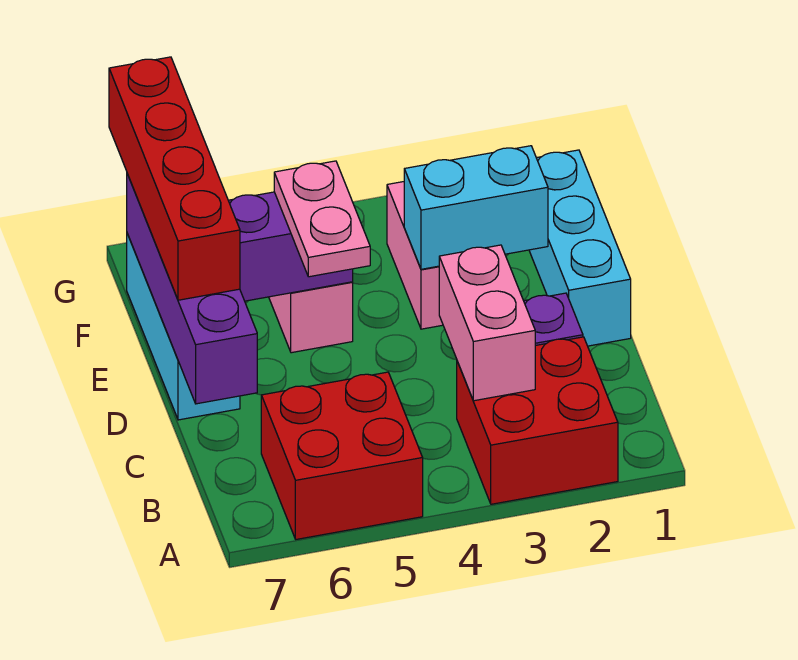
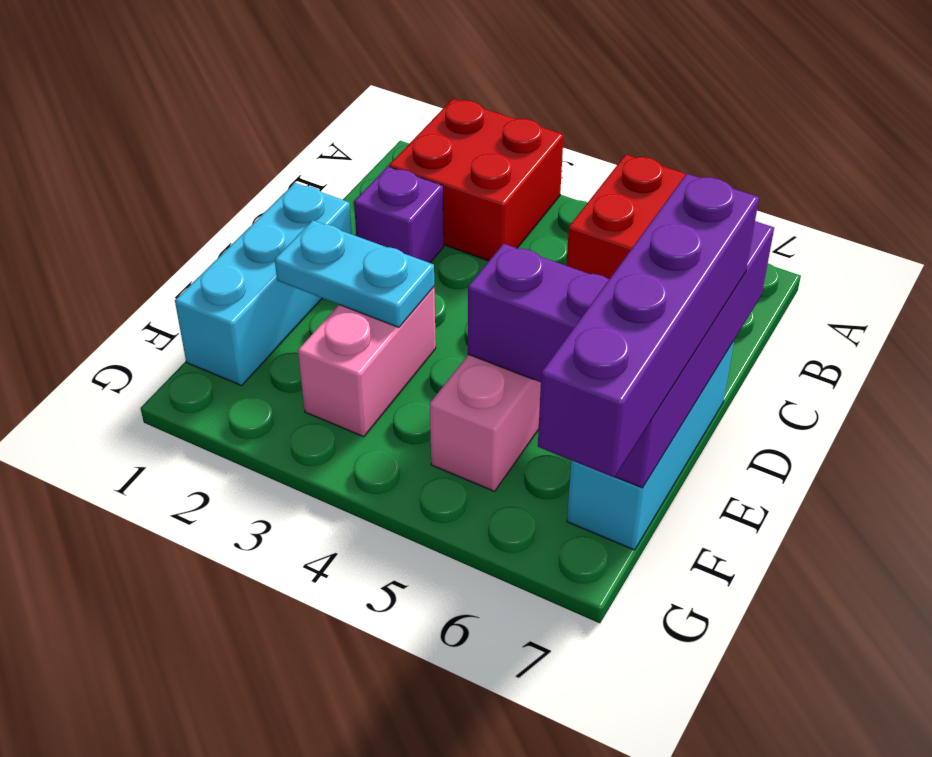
pink 1x2 brick [439,245,535,401] -> none
pink 1x2 plate [274,161,370,277] -> none
red 1x4 brick [109,57,240,300] -> purple 1x4 brick [538,174,759,477]
cyan 1x2 brick [404,146,548,269] -> cyan 1x2 plate [275,220,434,327]

